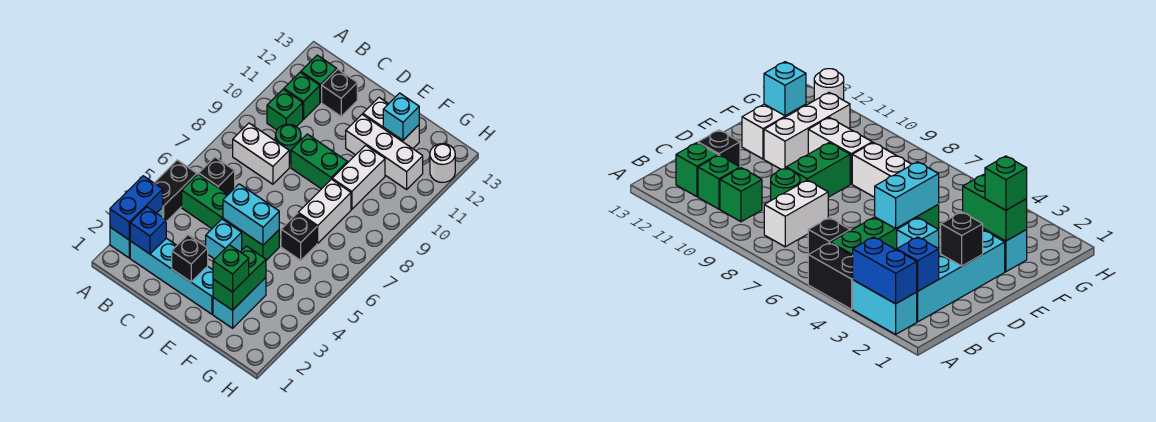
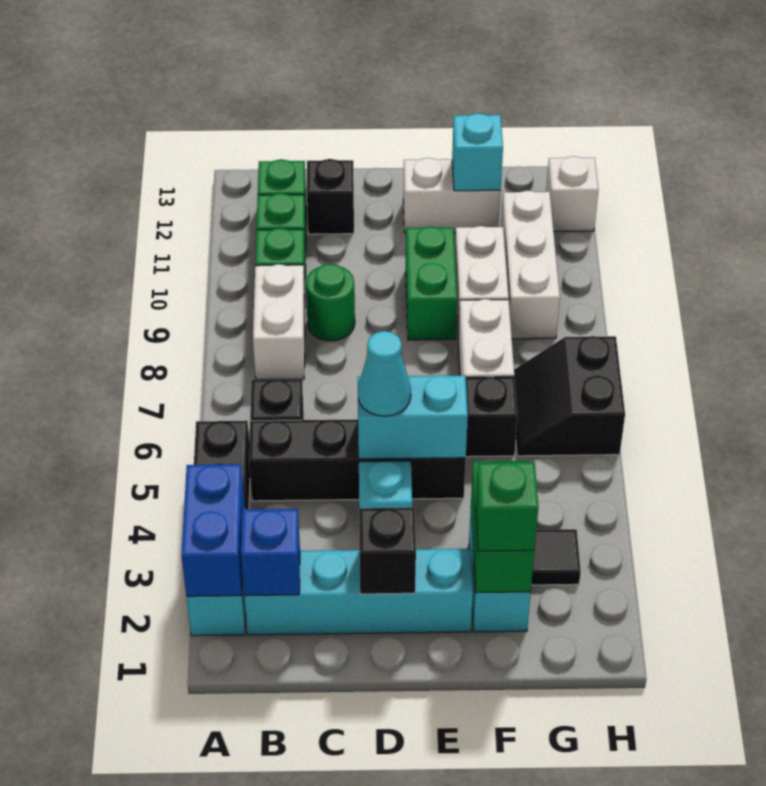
green 1x4 brick [182,174,279,260] -> black 1x4 brick [249,419,466,501]
white 1x2 brick [233,123,289,184] -> white 1x2 brick turned to [253,264,305,380]
none -> cyan 1x1 cone [358,331,411,416]
green 1x2 brick [291,134,348,189] -> green 1x2 brick turned to [406,227,457,340]
white 1x3 brick [346,114,423,189] -> white 1x3 brick turned to [501,191,560,339]
none -> black 1x1 tile [531,529,581,585]
none -> black 2x2 slope [514,336,625,456]
white 1x1 round brick [430,144,455,182] -> white 1x1 brick [546,156,599,231]

